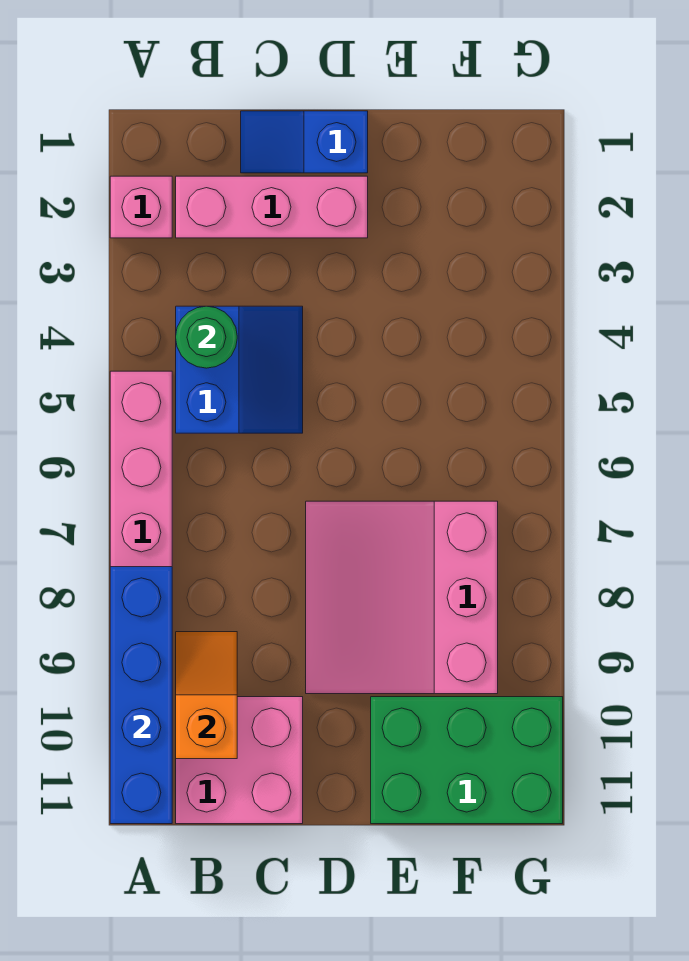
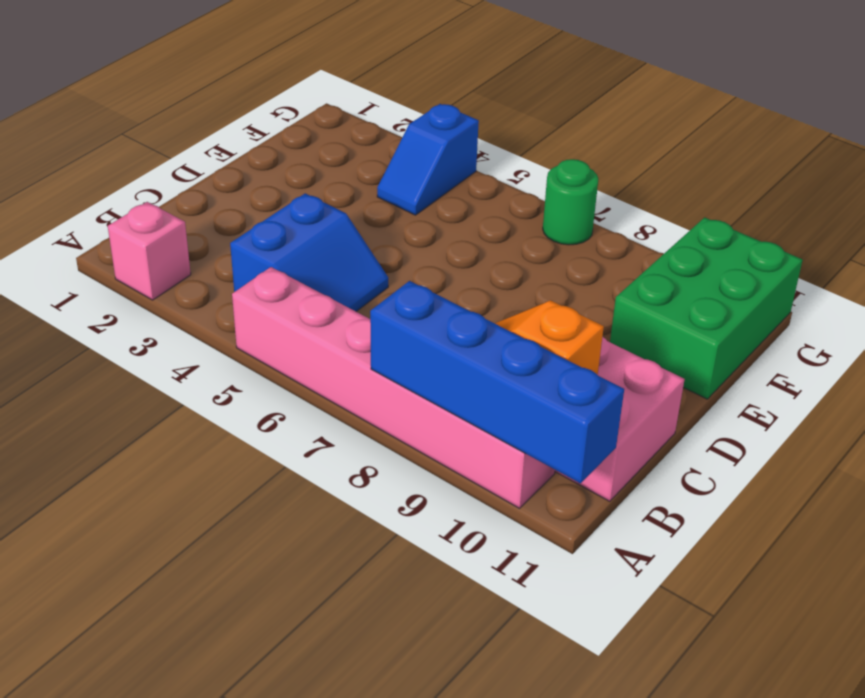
pink 1x3 brick [176,176,368,238] -> none
blue 2x2 slope [176,306,303,433] -> blue 2x2 slope turned to [230,193,388,311]
green 1x1 round brick [176,306,237,368] -> green 1x1 round brick moved to [543,159,598,245]
blue 1x2 slope [241,111,368,173] -> blue 1x2 slope moved to [377,104,479,215]
pink 3x3 slope [306,501,498,694] -> none

